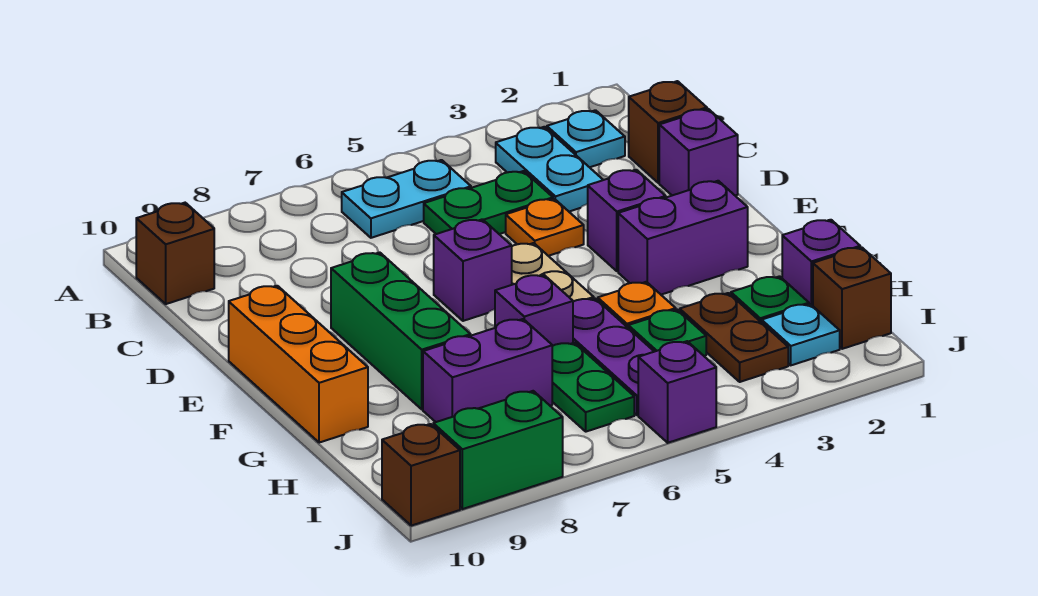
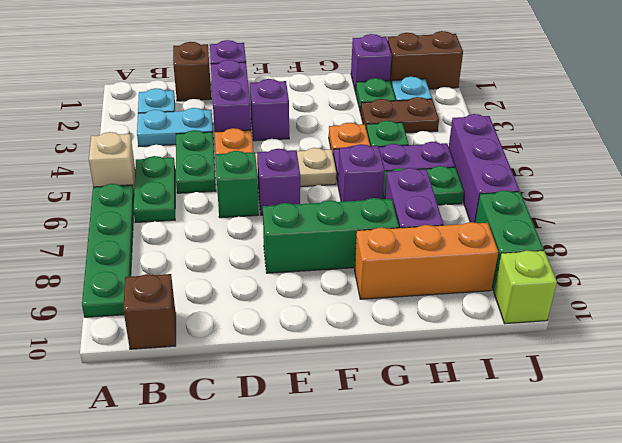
none -> tan 1x1 brick [89,132,135,190]
none -> green 1x4 plate [82,184,134,317]
cyan 1x2 plate [342,160,471,238] -> green 1x2 plate [134,156,175,222]
none -> green 1x1 brick [215,151,259,218]
orange 1x3 brick [229,286,368,443] -> orange 1x3 brick moved to [354,222,498,299]
purple 1x2 brick [618,181,748,295] -> purple 1x2 brick moved to [211,60,251,132]
brown 1x1 brick [813,247,891,349] -> brown 1x2 brick [388,31,463,89]
purple 1x1 brick [638,341,716,443] -> purple 1x3 brick [449,114,520,223]
brown 1x1 brick [382,424,460,526] -> lime 1x1 brick [494,250,557,324]

